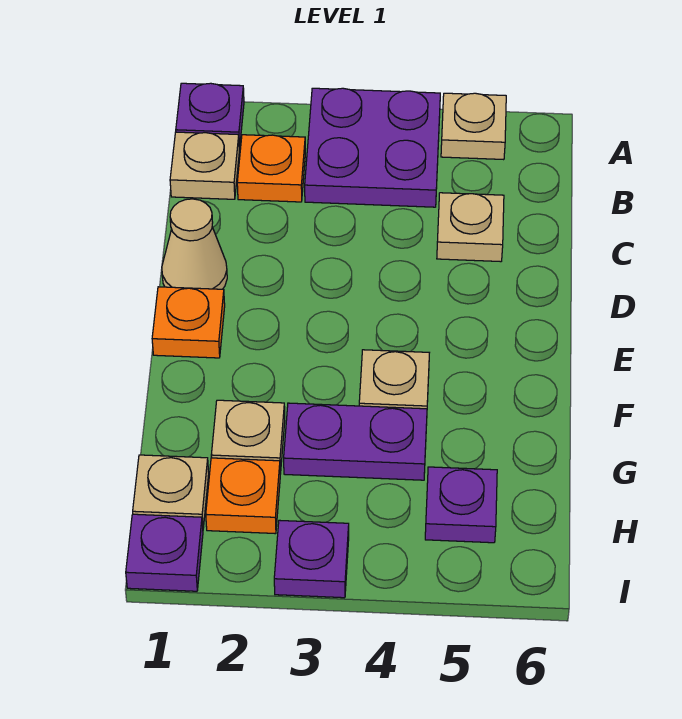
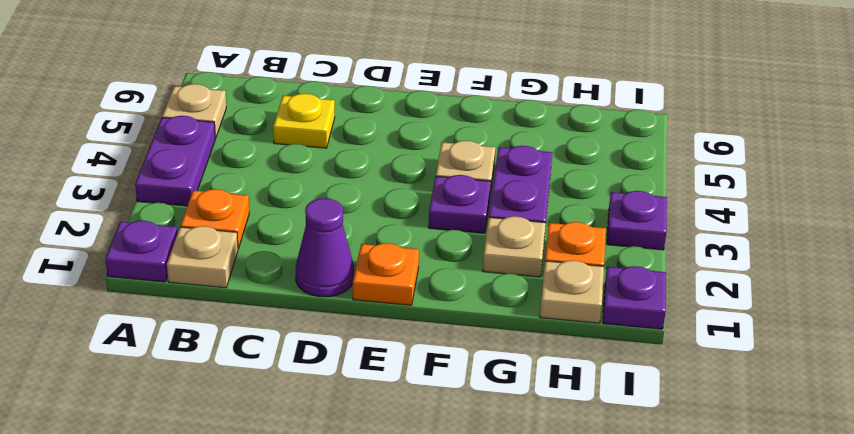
purple 2x2 plate [305,88,440,207] -> purple 1x2 plate [135,116,215,206]
tan 1x1 plate [437,193,504,262] -> yellow 1x1 plate [273,94,335,148]
tan 1x1 cone [162,199,227,289] -> purple 1x1 cone [296,198,354,297]
purple 1x1 plate [425,467,497,543] -> purple 1x1 plate moved to [429,175,491,233]

